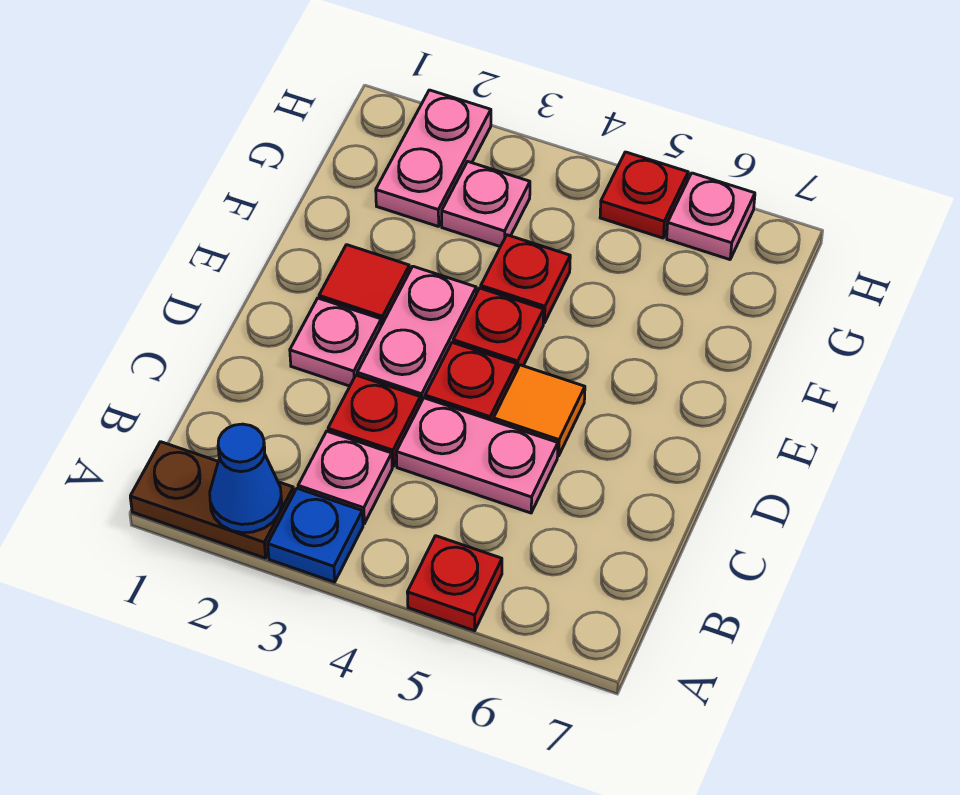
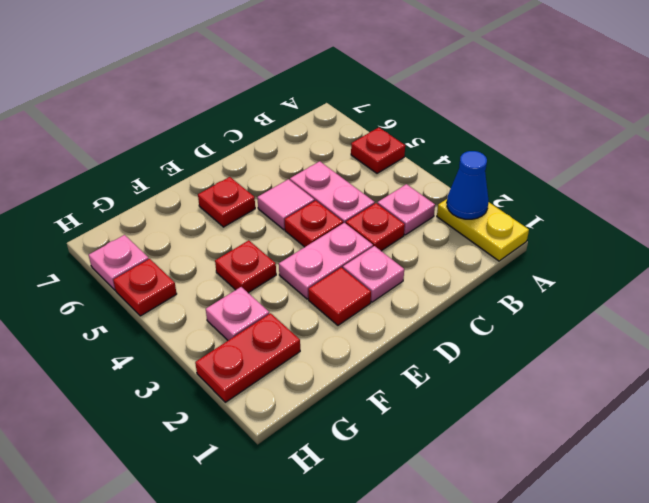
brown 1x2 plate [130,442,294,558] -> yellow 1x2 plate [437,199,529,261]
blue 1x1 plate [268,488,363,582] -> none
orange 1x1 tile [494,365,585,456] -> pink 1x1 tile [257,179,314,230]
red 1x1 plate [453,288,544,371] -> red 1x1 plate moved to [198,177,255,227]
pink 1x2 plate [376,90,491,227] -> red 1x2 plate [195,313,300,402]

